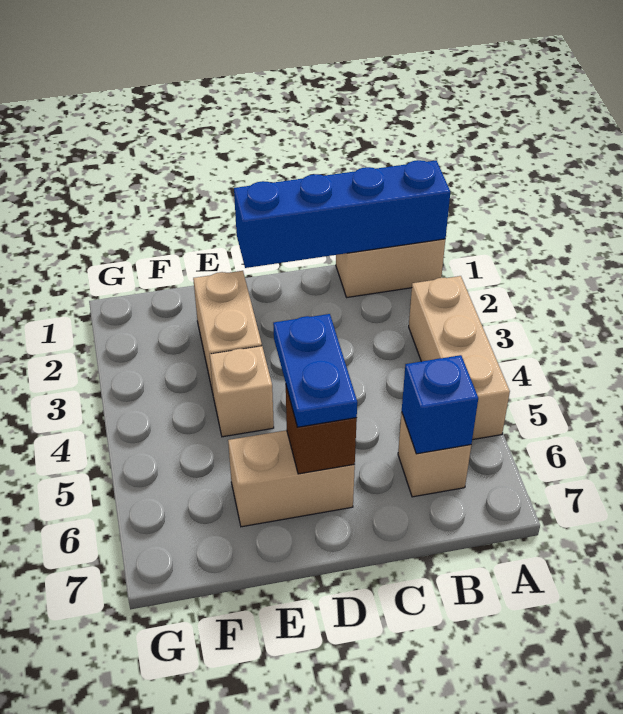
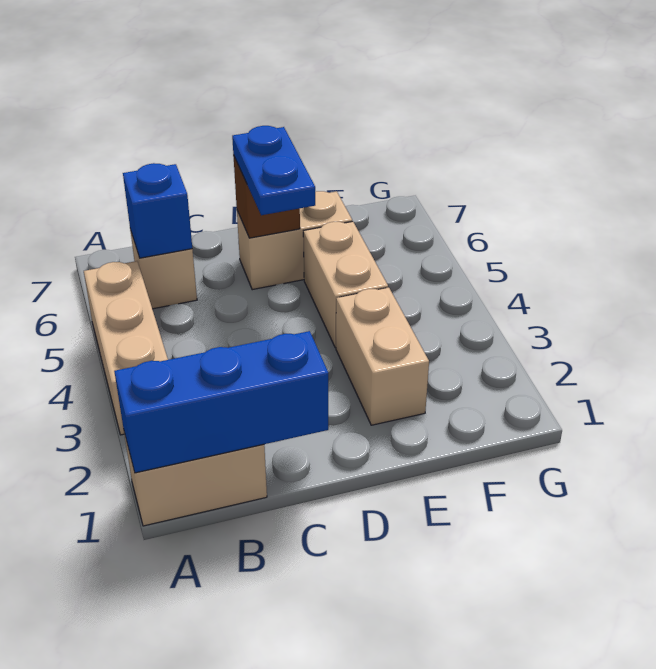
blue 1x4 brick [234,160,450,268] -> blue 1x3 brick [114,331,328,473]
tan 1x1 brick [210,346,274,437] -> tan 1x2 brick [303,221,388,348]

